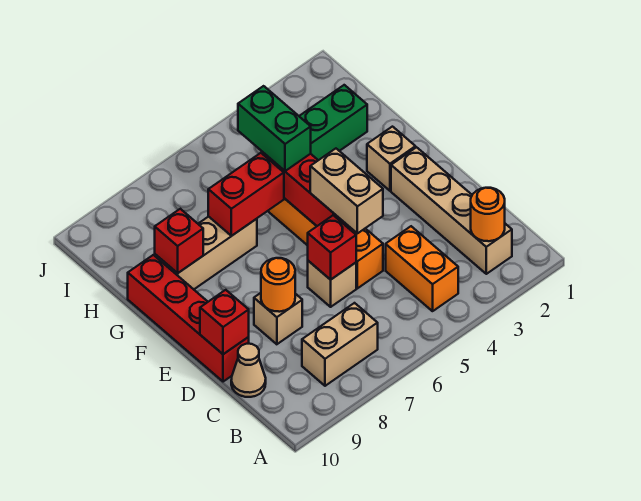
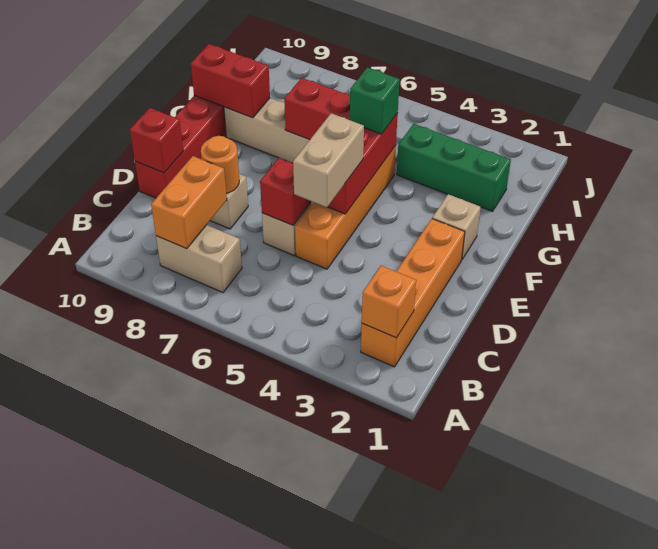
tan 1x4 brick [391,147,512,274] -> orange 1x4 brick [361,219,465,367]
orange 1x1 round brick [471,188,505,241] -> orange 1x1 brick [362,266,416,338]
orange 1x2 brick [386,226,458,311] -> orange 1x2 brick moved to [151,156,227,249]
tan 1x1 cone [231,344,266,397] -> none
green 1x2 brick [238,86,311,171] -> green 1x1 brick [350,67,400,134]
red 1x1 brick [155,209,203,273] -> red 1x2 brick [191,44,270,118]

